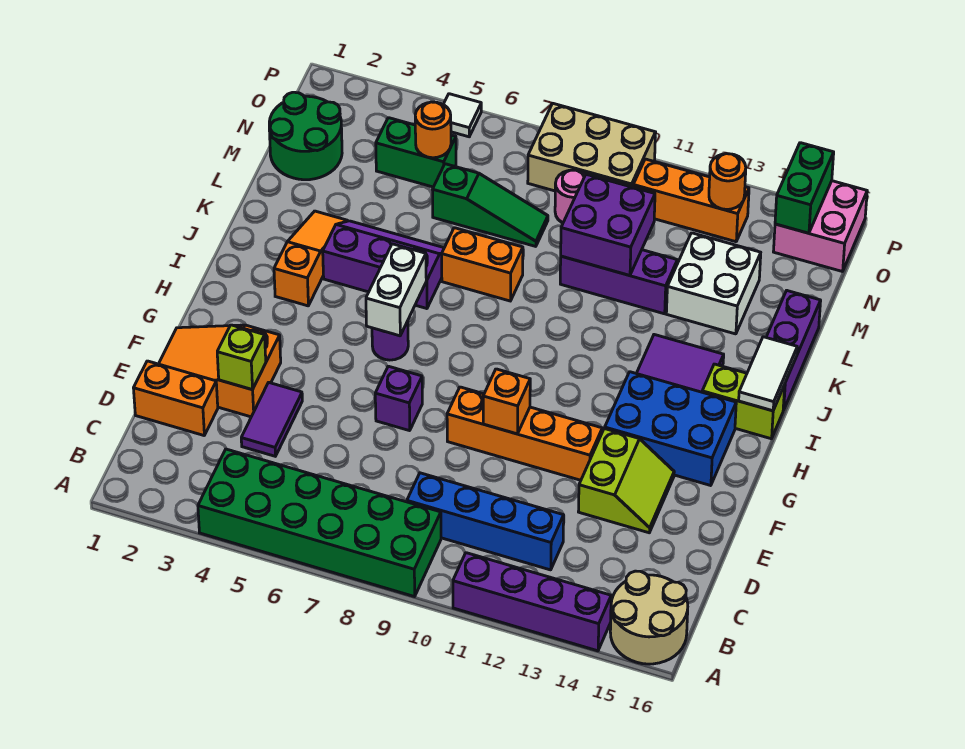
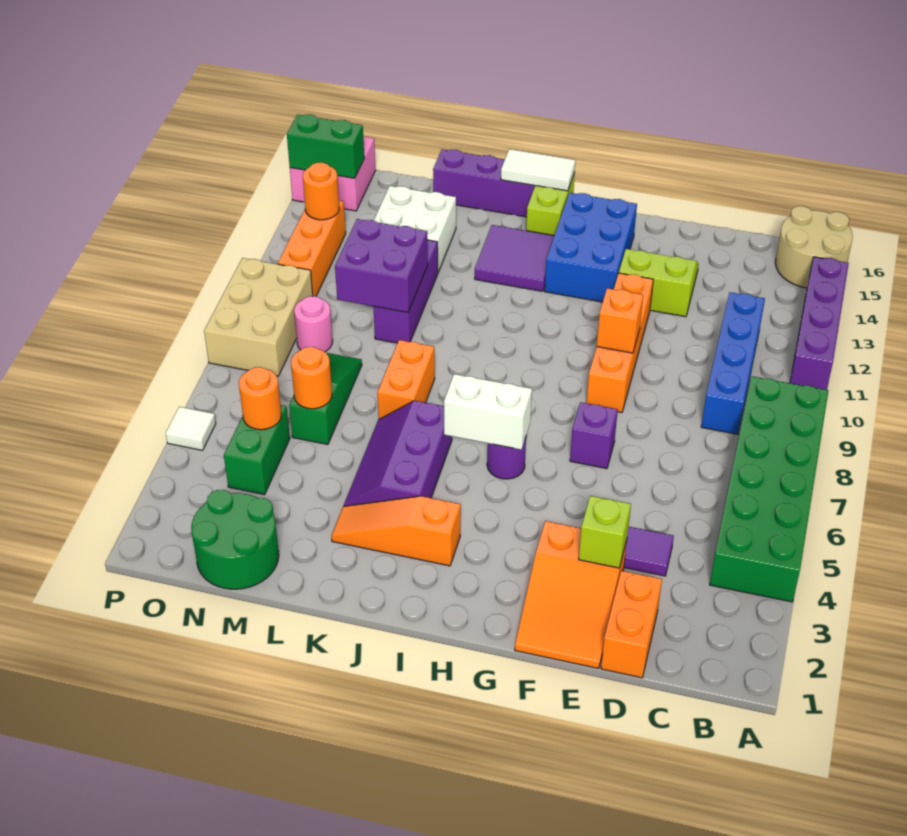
none -> orange 1x1 round brick [291,347,332,409]

